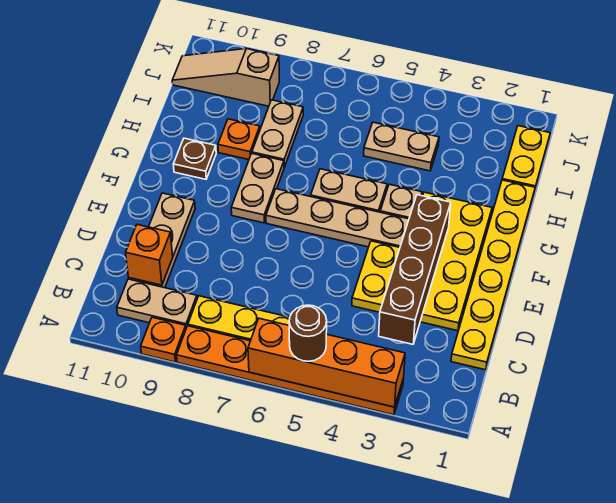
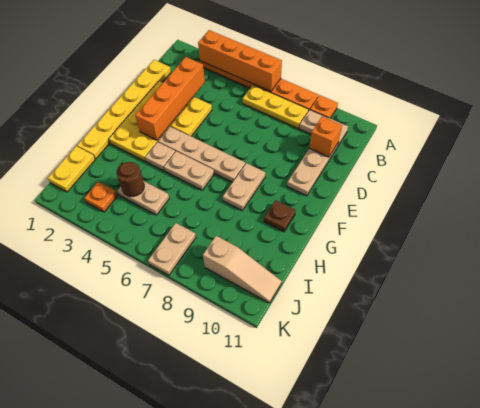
brown 1x1 round brick [289,305,327,361] -> brown 1x1 round brick moved to [116,162,144,197]
brown 1x4 brick [379,195,451,344] -> orange 1x4 brick [135,57,205,140]
tan 1x2 plate [252,100,303,167] -> tan 1x2 plate moved to [148,223,196,275]
orange 1x1 plate [218,119,260,160] -> orange 1x1 plate moved to [84,182,118,212]

